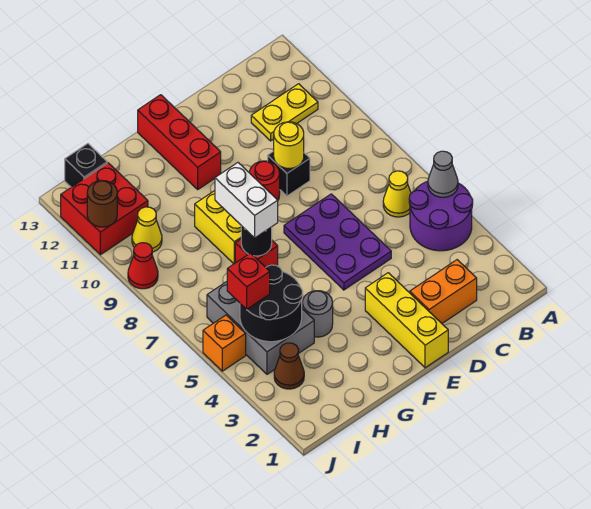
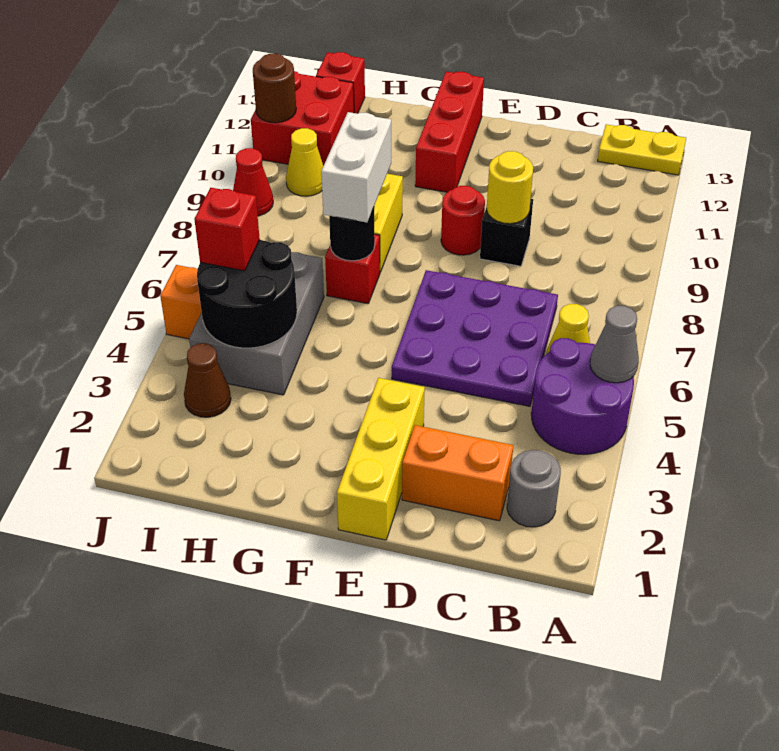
yellow 1x2 plate [251,84,318,141] -> yellow 1x2 plate moved to [598,124,686,175]
purple 2x3 plate [284,194,391,290] -> purple 3x3 plate [392,270,558,406]
grey 1x1 round brick [302,291,333,337] -> grey 1x1 round brick moved to [507,450,561,527]
black 1x1 brick [65,144,107,187] -> red 1x1 brick [316,52,365,114]

